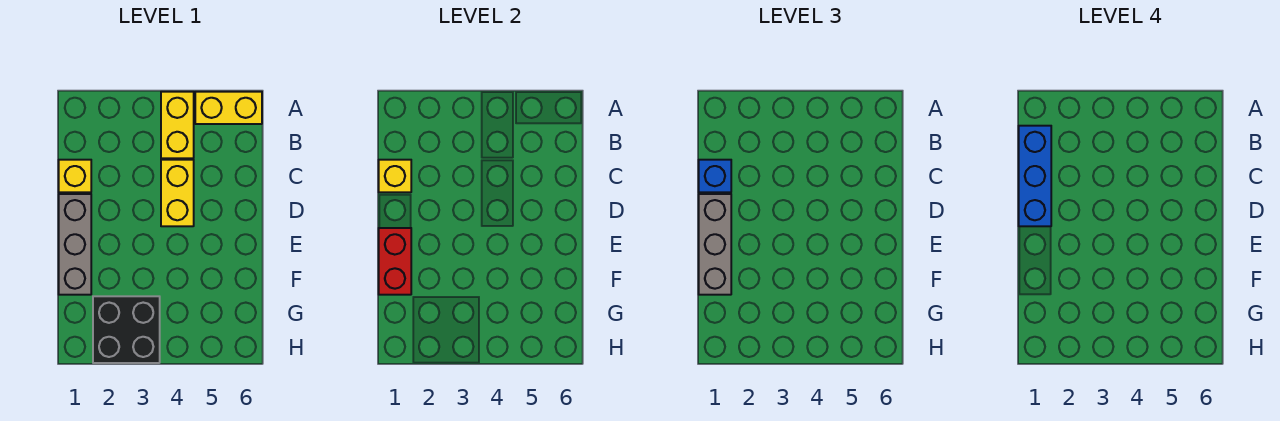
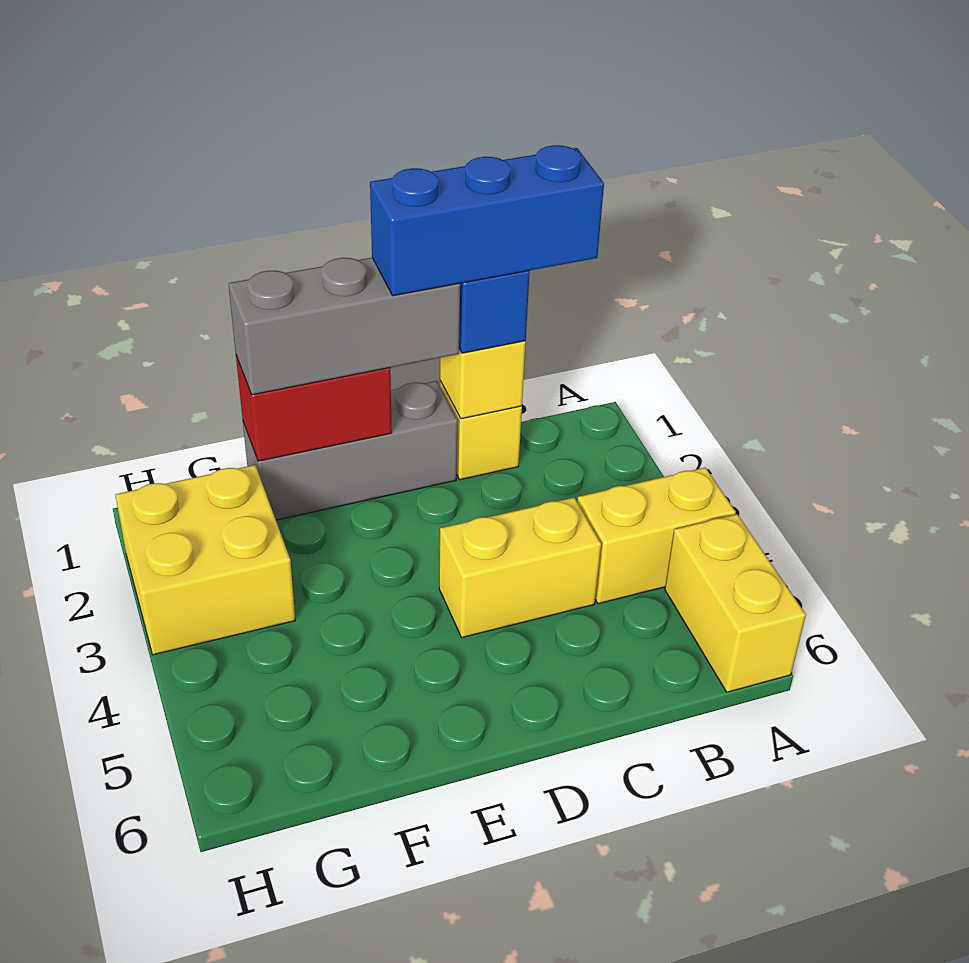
black 2x2 brick [93,296,160,363] -> yellow 2x2 brick [115,465,295,655]

